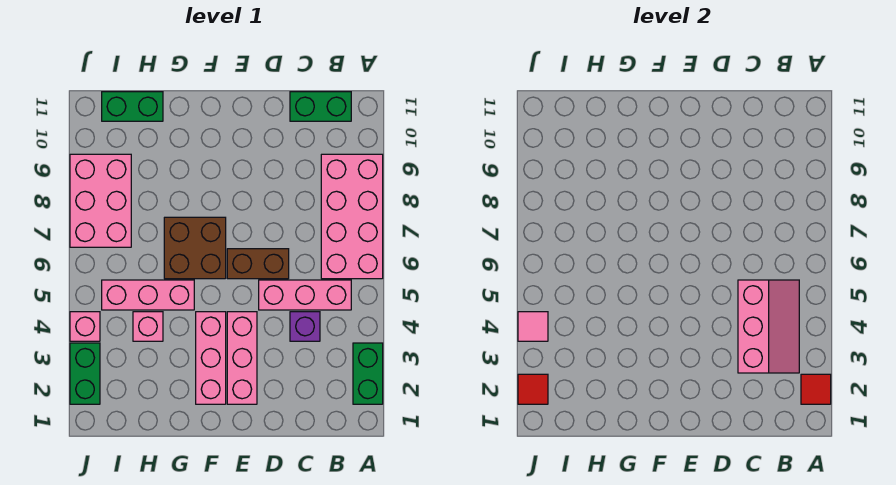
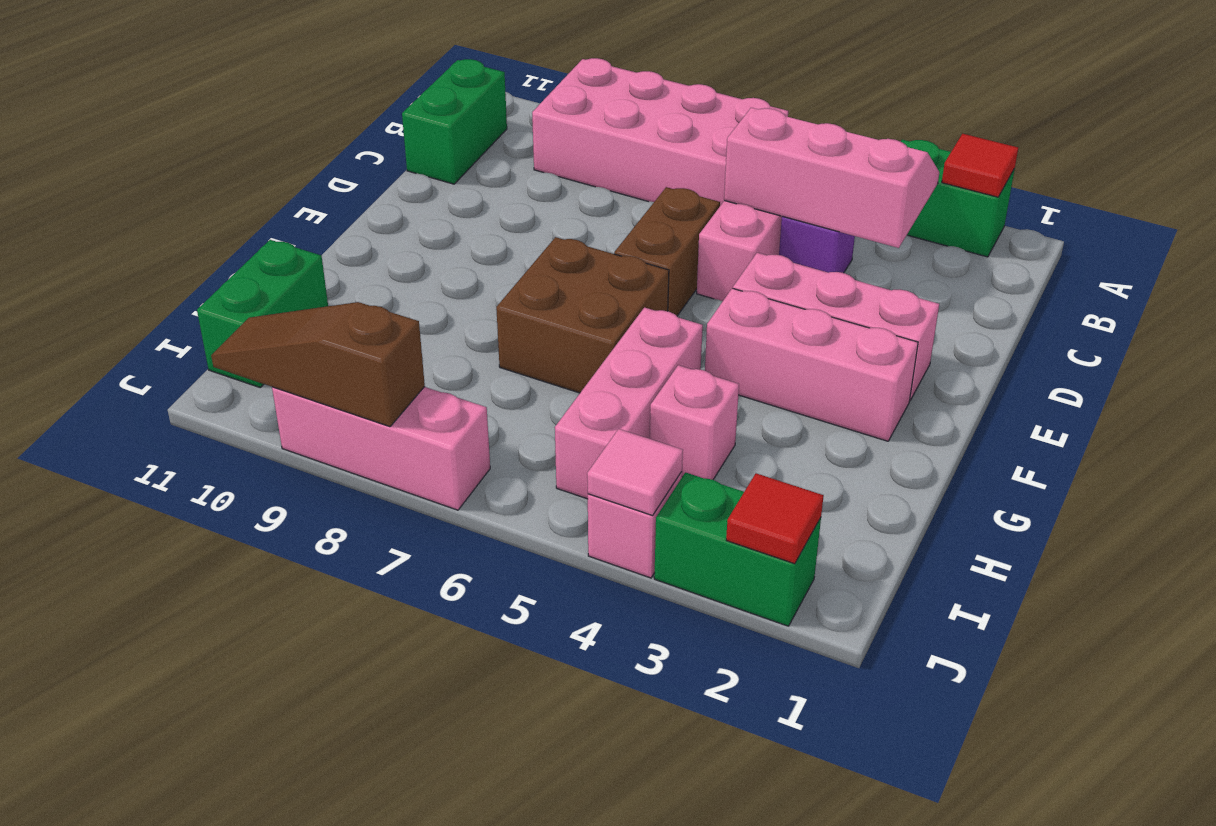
pink 2x3 brick [70,154,131,247] -> pink 1x3 brick [272,387,490,510]
none -> brown 1x3 slope [211,302,425,427]

